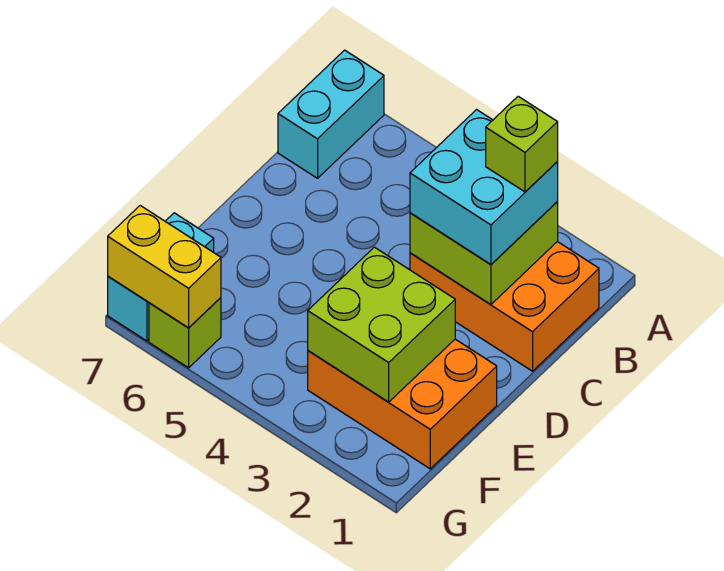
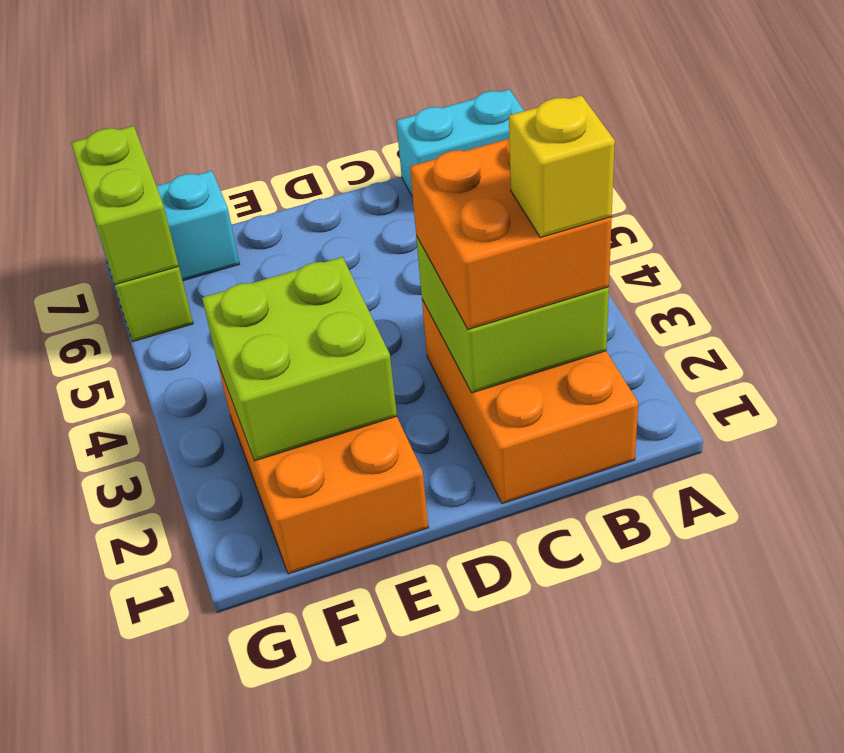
cyan 2x2 brick [410,110,558,264] -> orange 2x2 brick [410,139,612,329]
lime 1x1 brick [486,96,558,192] -> yellow 1x1 brick [509,95,615,237]
yellow 1x2 brick [108,206,221,328] -> lime 1x2 brick [72,126,179,284]

